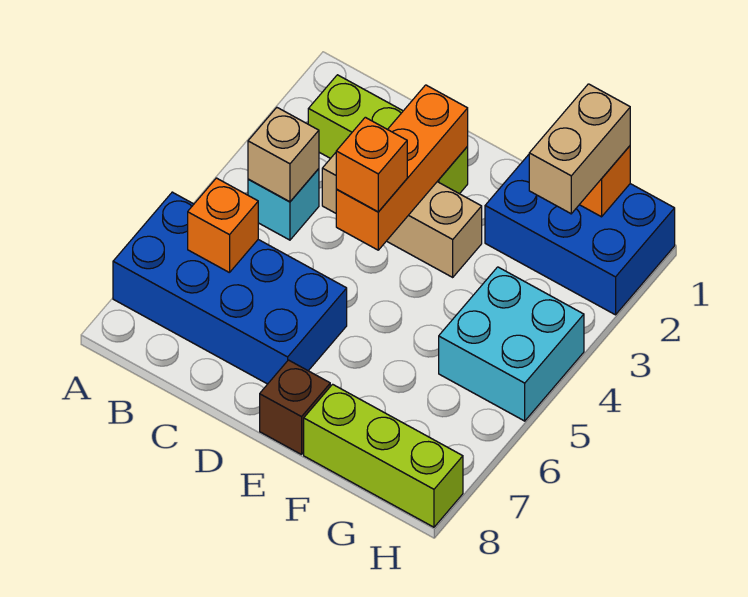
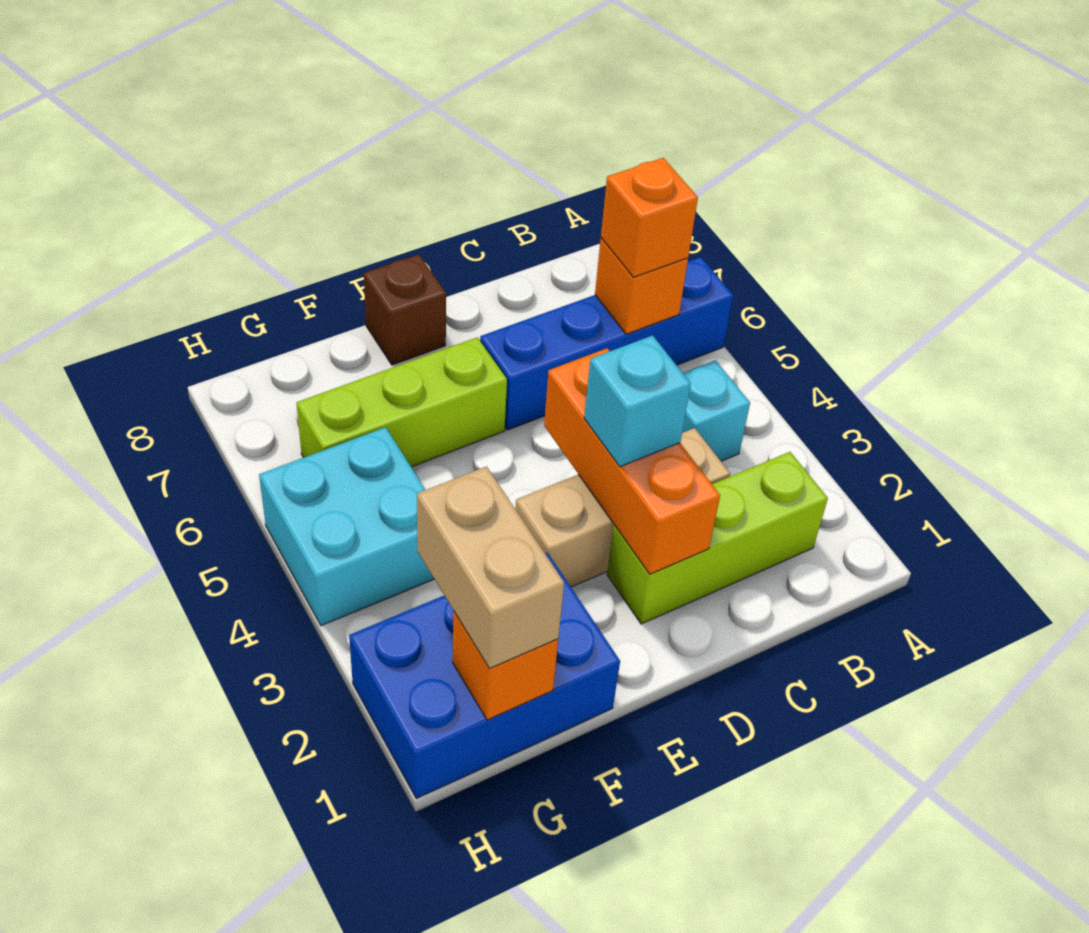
blue 2x4 brick [113,192,347,384] -> blue 1x4 brick [480,257,733,430]
tan 1x1 brick [248,108,319,202] -> none
none -> cyan 1x1 brick [584,335,691,467]
orange 1x1 brick [336,117,407,212] -> orange 1x1 brick moved to [601,158,698,277]
lime 1x3 brick [304,384,463,527] -> lime 1x3 brick moved to [297,337,507,467]

